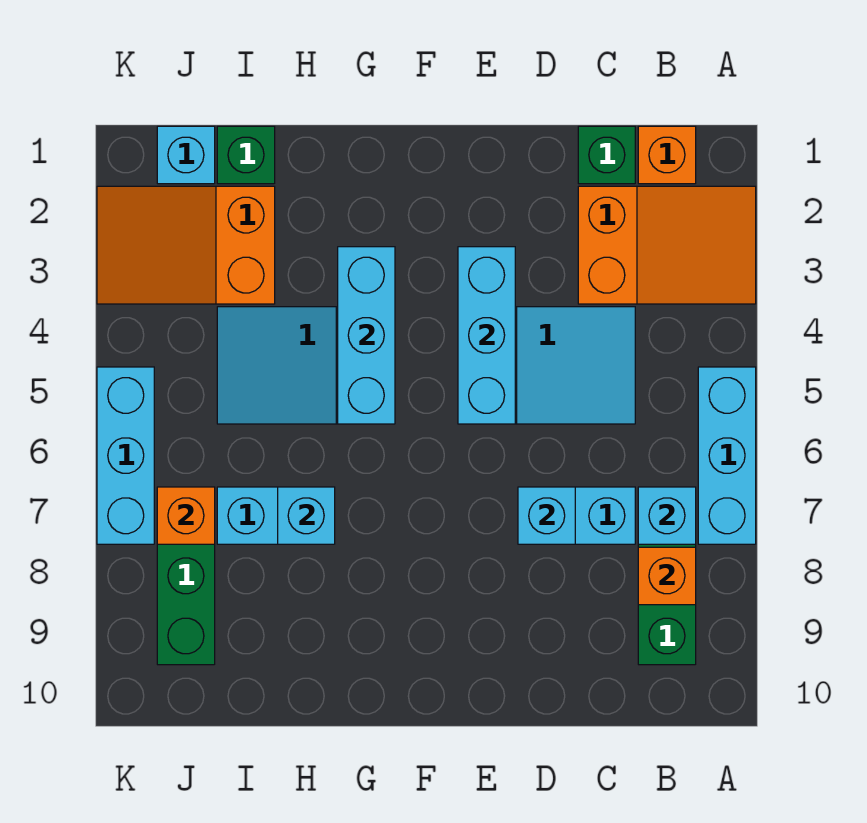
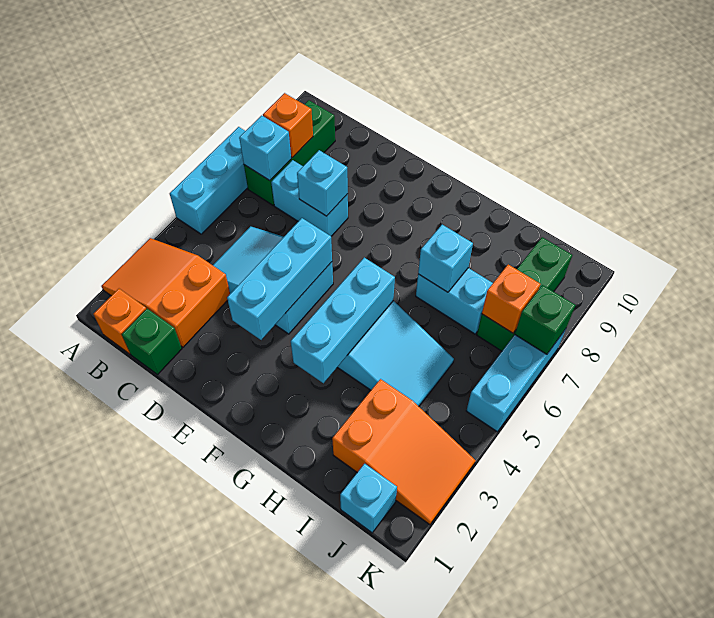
green 1x1 brick [217,126,275,184] -> green 1x1 brick moved to [515,285,575,354]

